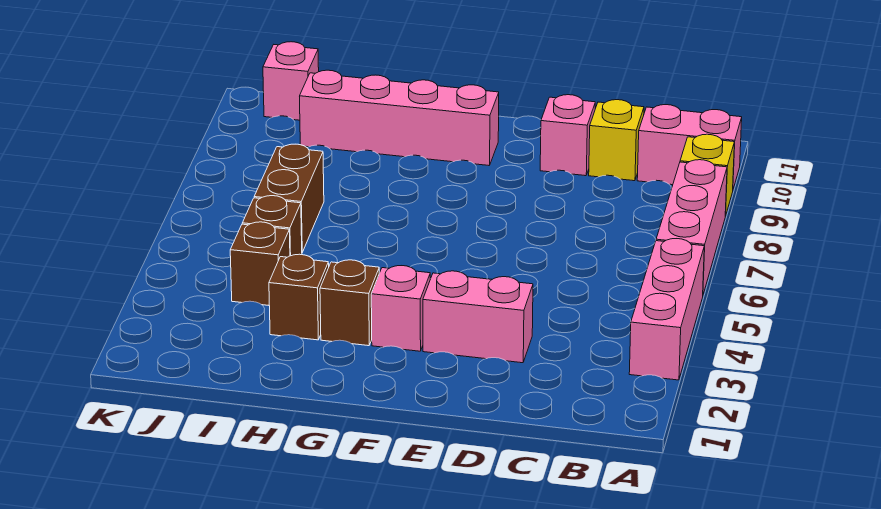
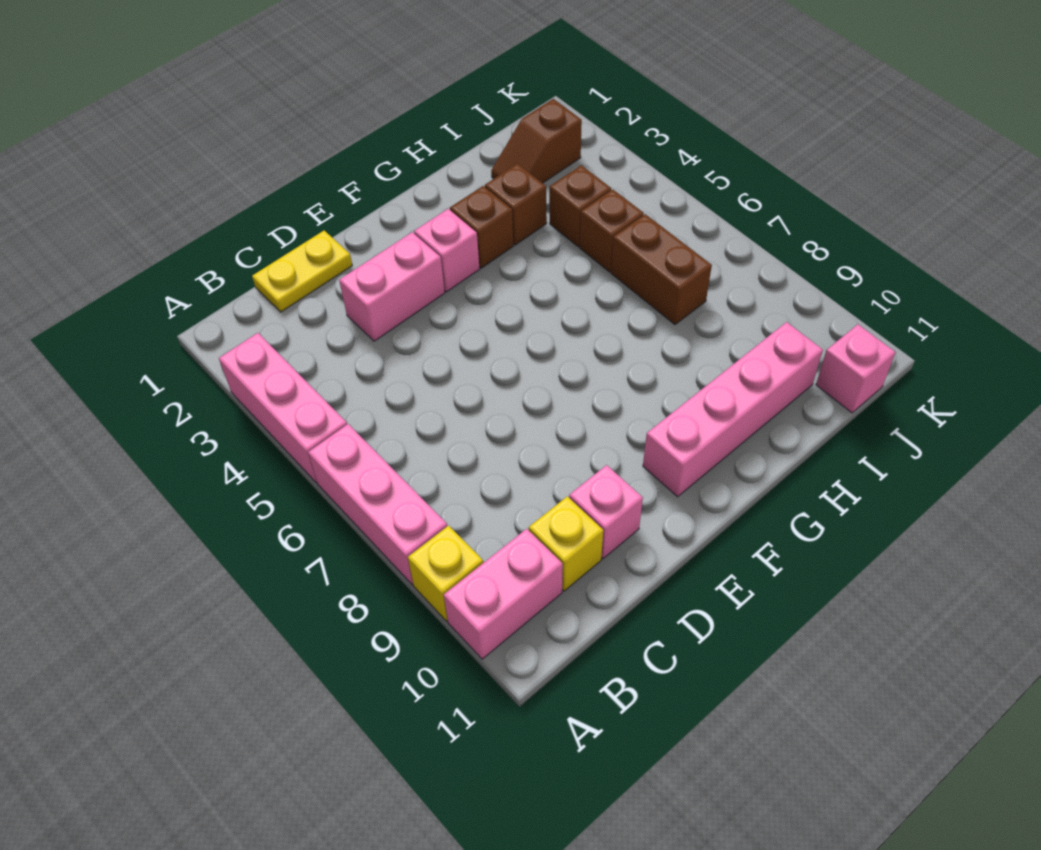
none -> yellow 1x2 plate [252,231,352,312]
none -> brown 1x2 slope [491,99,582,183]

